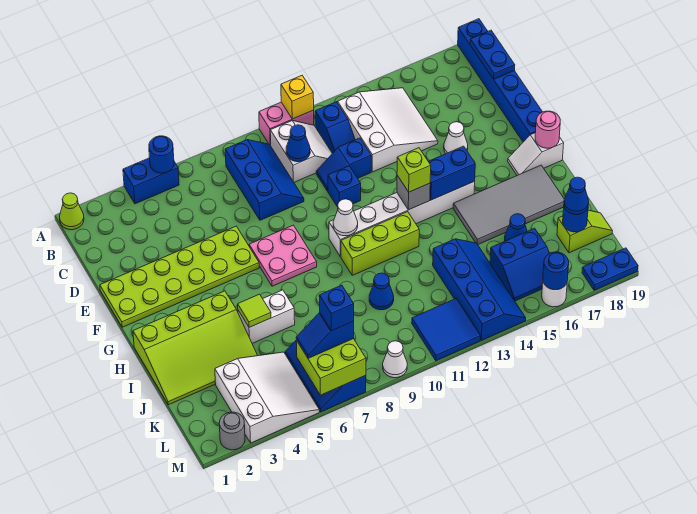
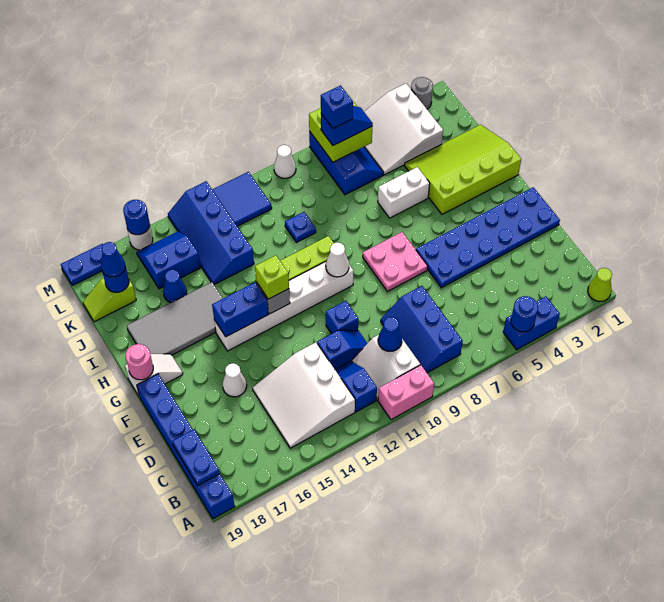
yellow 1x1 brick [281,76,314,119] -> none
lime 2x6 plate [100,226,259,327] -> blue 2x6 plate [416,187,560,288]
lime 1x1 tile [238,294,271,327] -> none
blue 1x1 cone [369,273,394,310] -> blue 1x1 plate [285,212,316,243]

